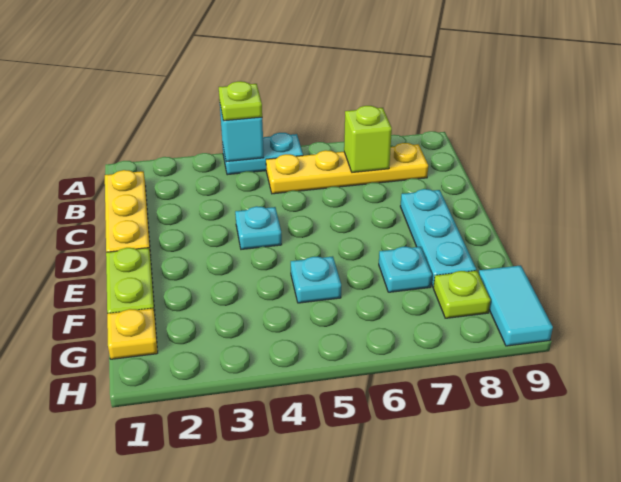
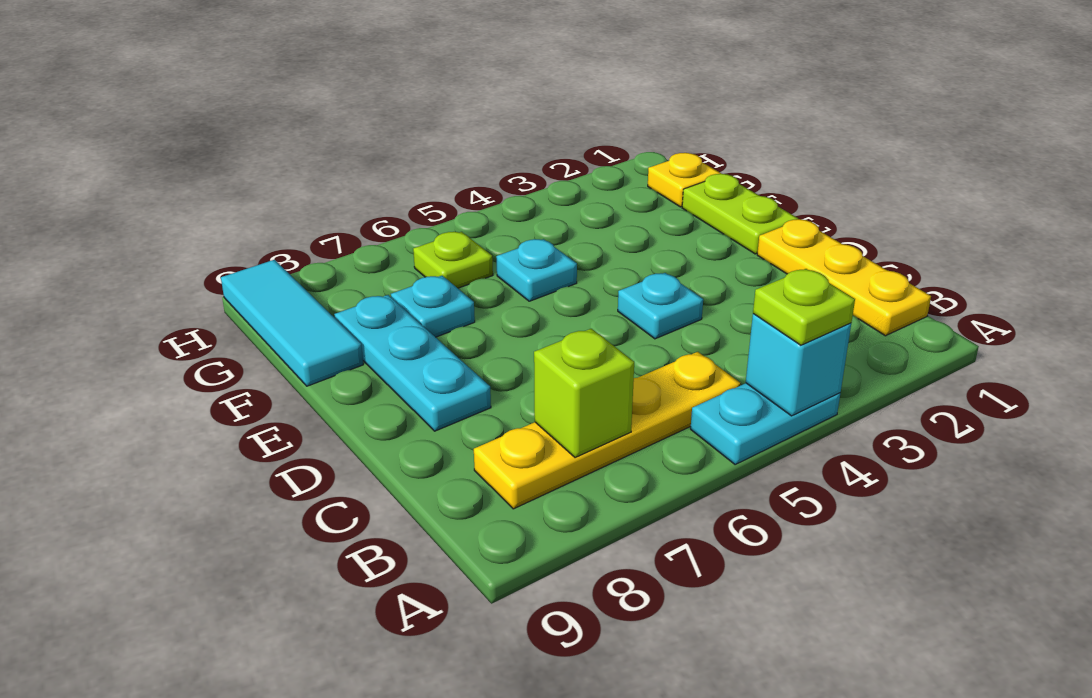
lime 1x1 plate [433,271,491,318] -> lime 1x1 plate moved to [413,232,493,288]
cyan 1x2 tile [479,265,553,346] -> cyan 1x3 tile [221,260,363,386]

